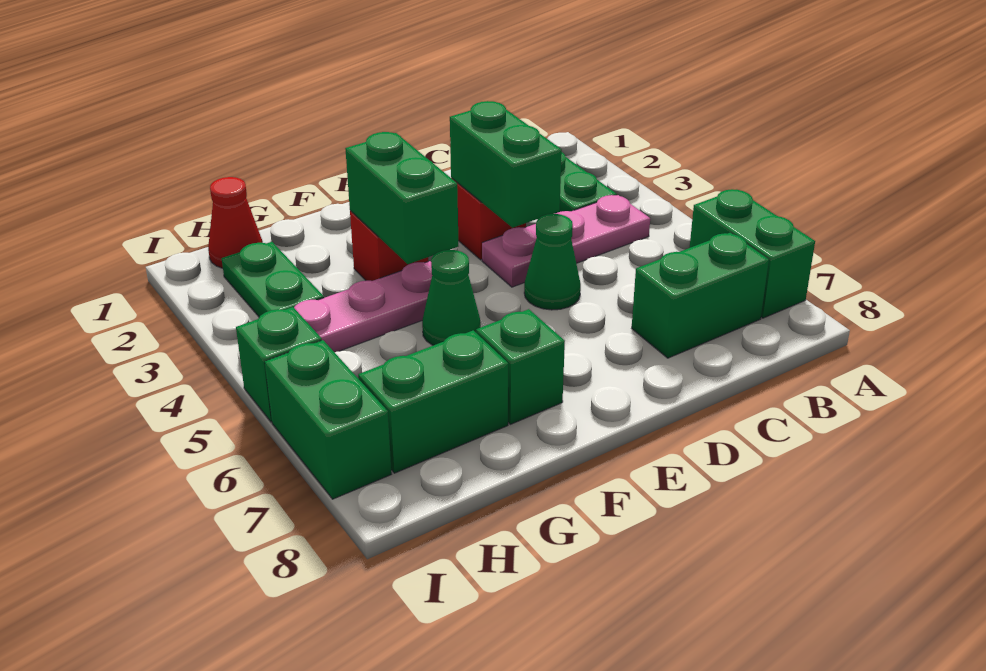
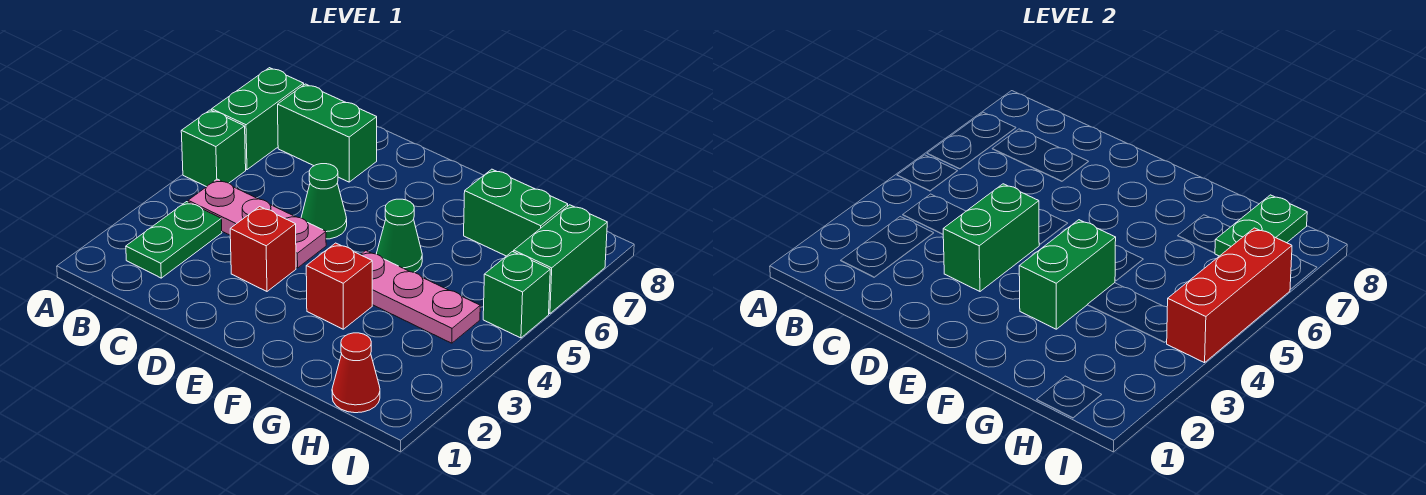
green 1x1 brick [476,309,565,424] -> green 1x1 brick moved to [181,110,246,187]
green 1x2 plate [222,242,324,317] -> green 1x2 plate moved to [1215,195,1307,256]
none -> red 1x3 brick [1167,228,1292,363]

